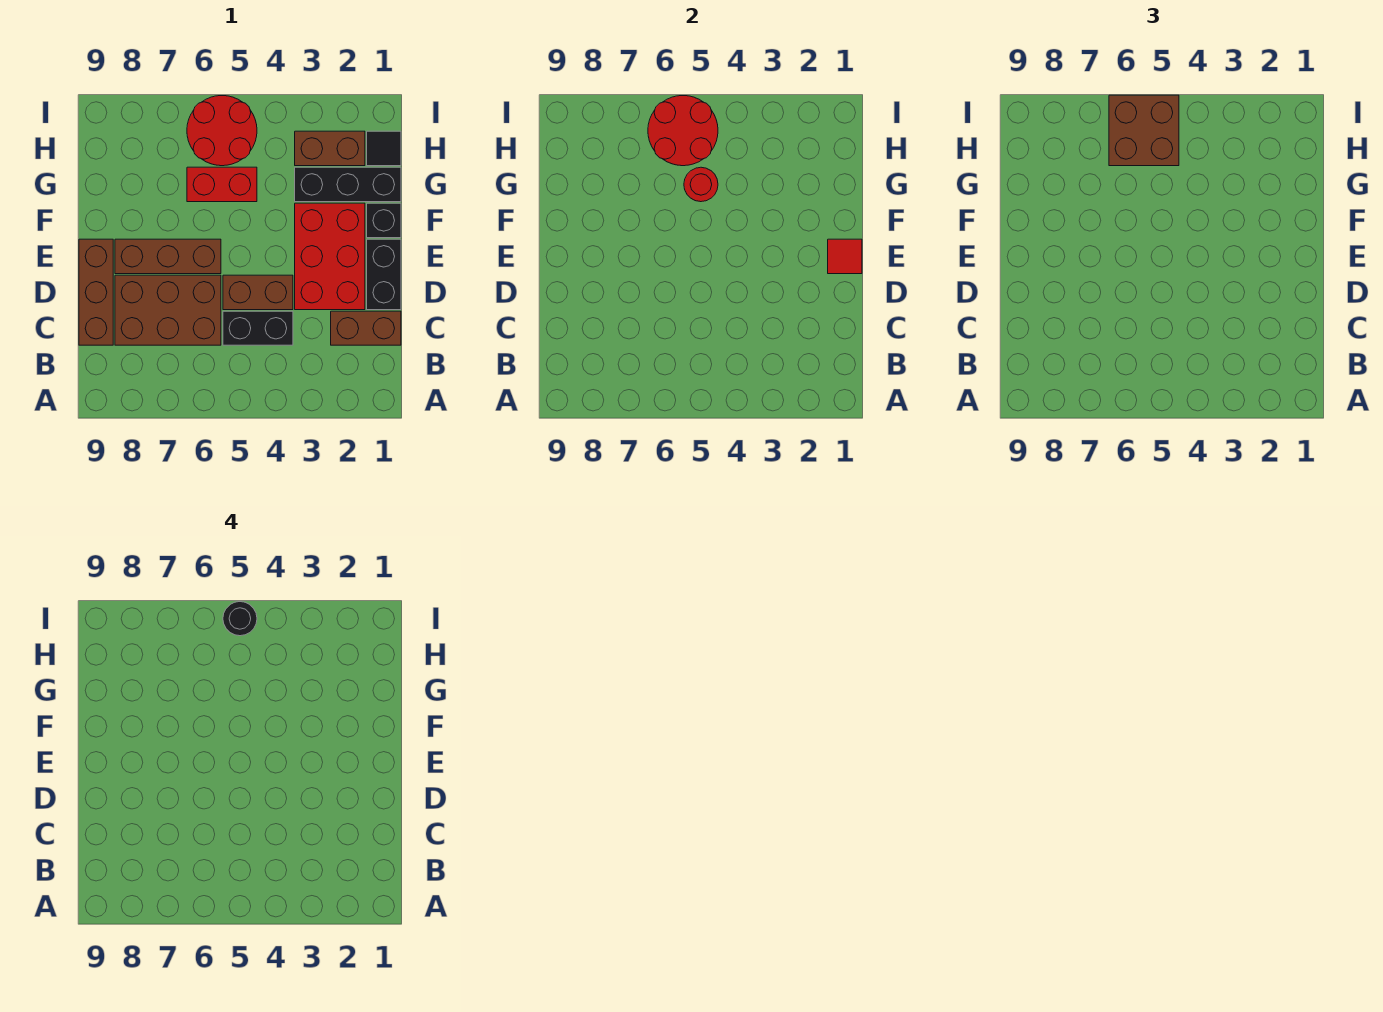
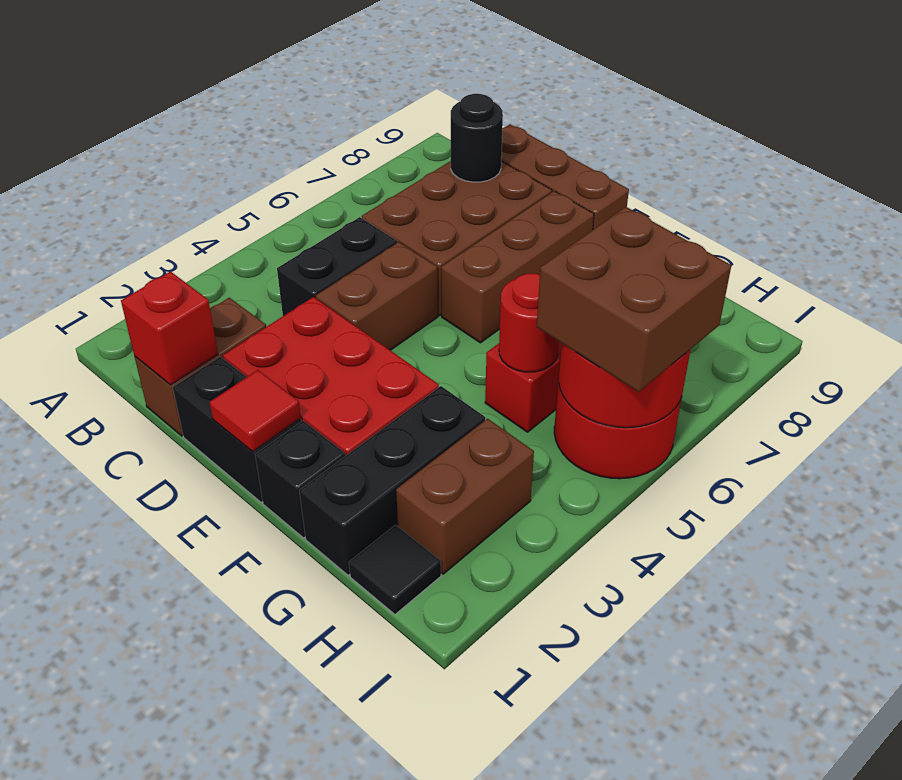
none -> red 1x1 brick [121,271,218,385]
black 1x1 round brick [223,602,257,636] -> black 1x1 round brick moved to [451,94,503,182]

